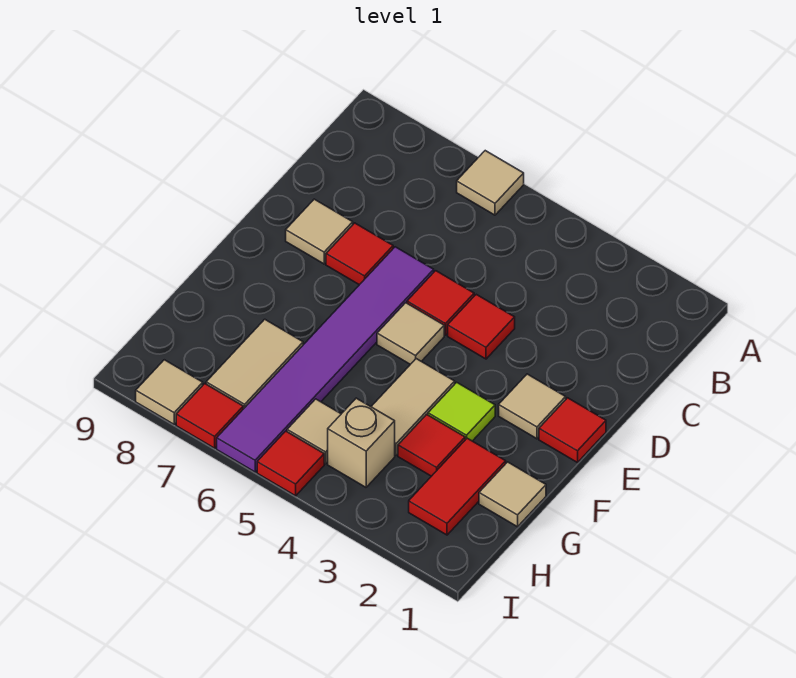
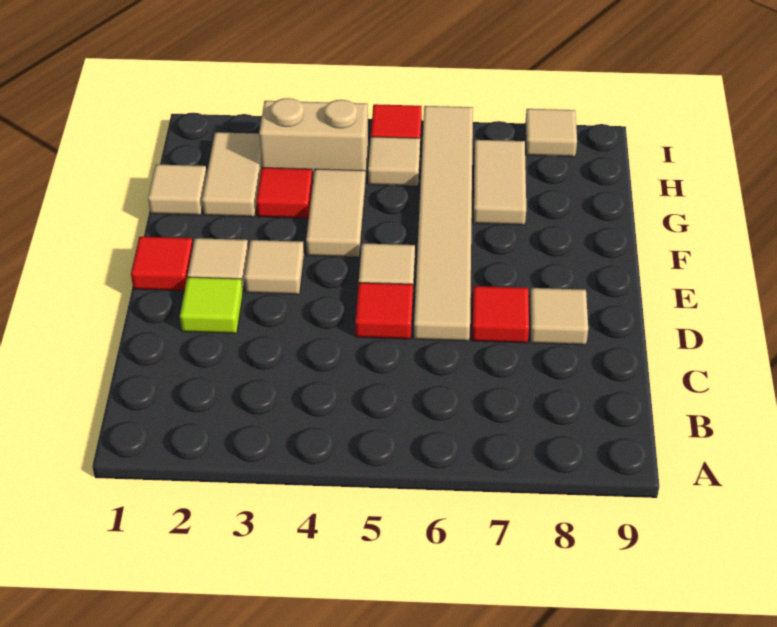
tan 1x1 tile [457,151,524,215] -> tan 1x1 tile moved to [245,240,304,294]
red 1x1 tile [448,294,515,359] -> none
purple 1x6 tile [217,247,434,472] -> tan 1x6 tile [414,106,473,341]
lime 1x1 tile [428,382,495,441] -> lime 1x1 tile moved to [180,277,243,333]
red 1x2 tile [409,438,506,535] -> tan 1x2 tile [202,132,262,217]
tan 1x1 brick [328,398,395,487] -> tan 1x2 brick [259,98,368,184]
red 1x1 tile [176,384,243,448] -> none

